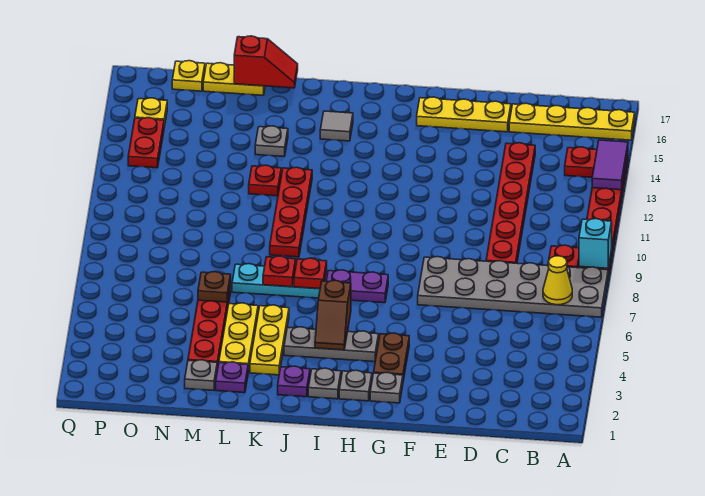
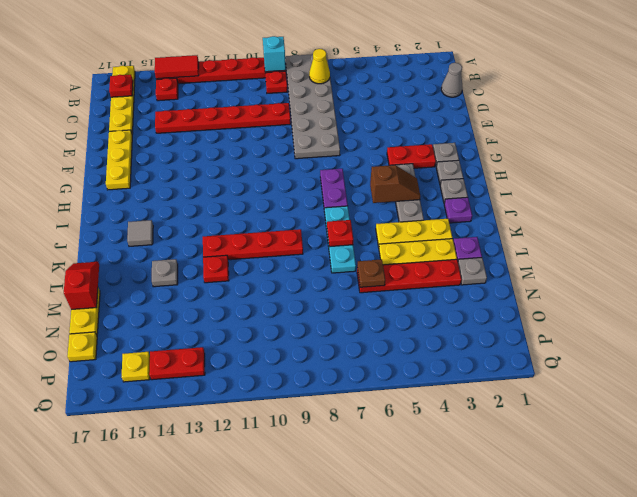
purple 1x2 tile [592,140,628,190] -> red 1x2 tile [155,55,199,79]
none -> grey 1x1 cone [441,63,463,97]
brown 1x2 plate [374,333,409,381] -> red 1x2 plate [387,144,436,168]
red 1x1 plate [294,258,327,289] -> red 1x1 plate moved to [109,75,133,97]

